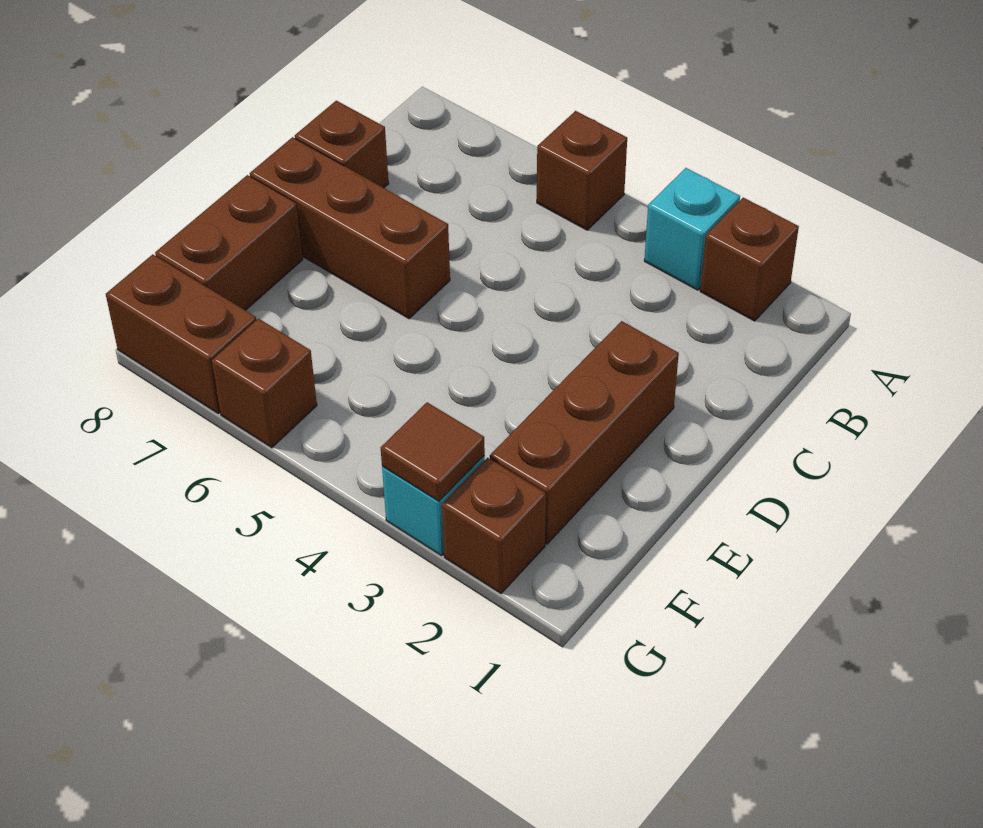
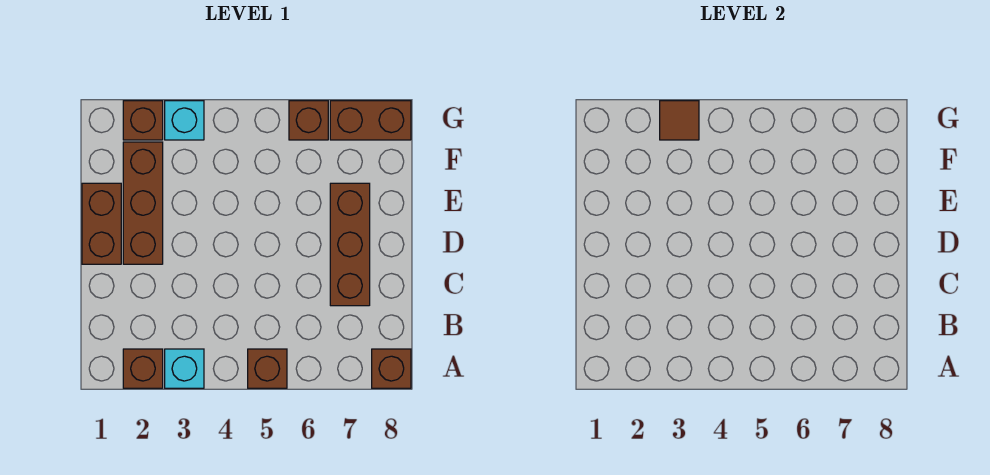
brown 1x1 brick [295,101,389,188] -> brown 1x1 brick moved to [372,349,411,388]
brown 1x3 brick [250,137,450,319] -> brown 1x3 brick turned to [330,183,370,306]
brown 1x2 brick [155,175,303,310] -> brown 1x2 brick moved to [82,183,121,264]

